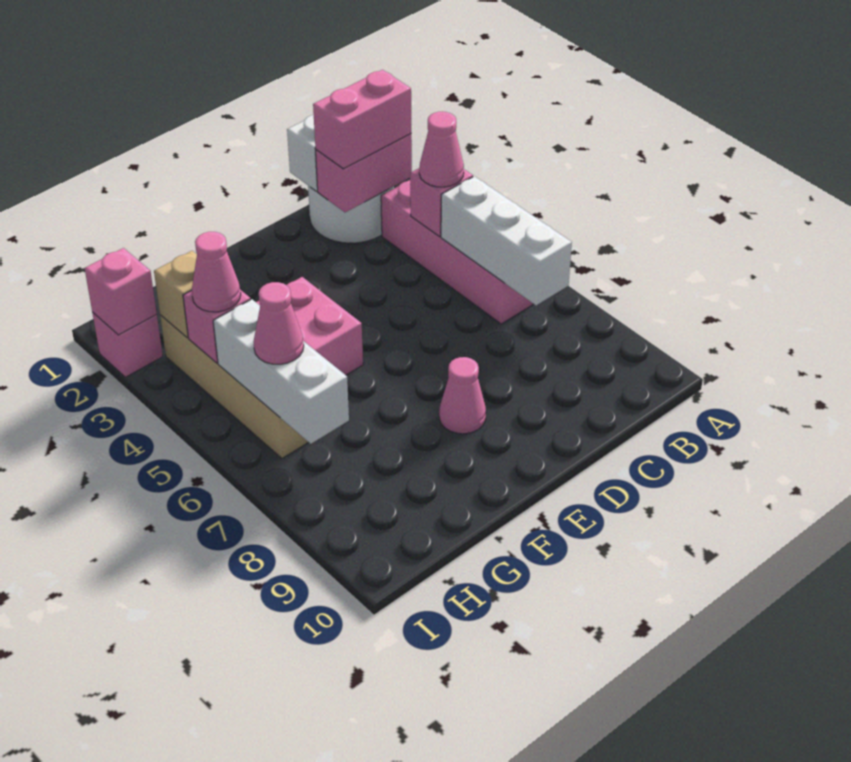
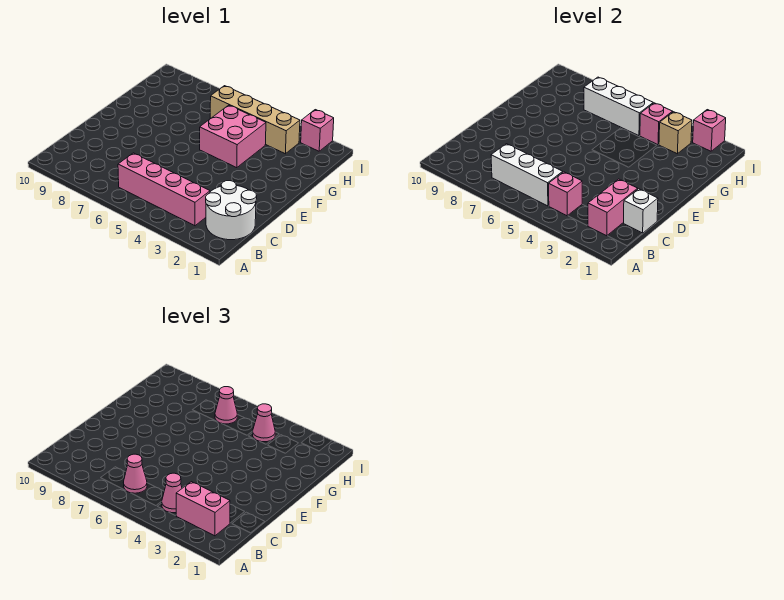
pink 1x2 brick [313,70,411,169] -> pink 1x2 brick turned to [176,482,230,536]
pink 1x1 cone [439,357,486,434] -> pink 1x1 cone moved to [124,454,147,493]

